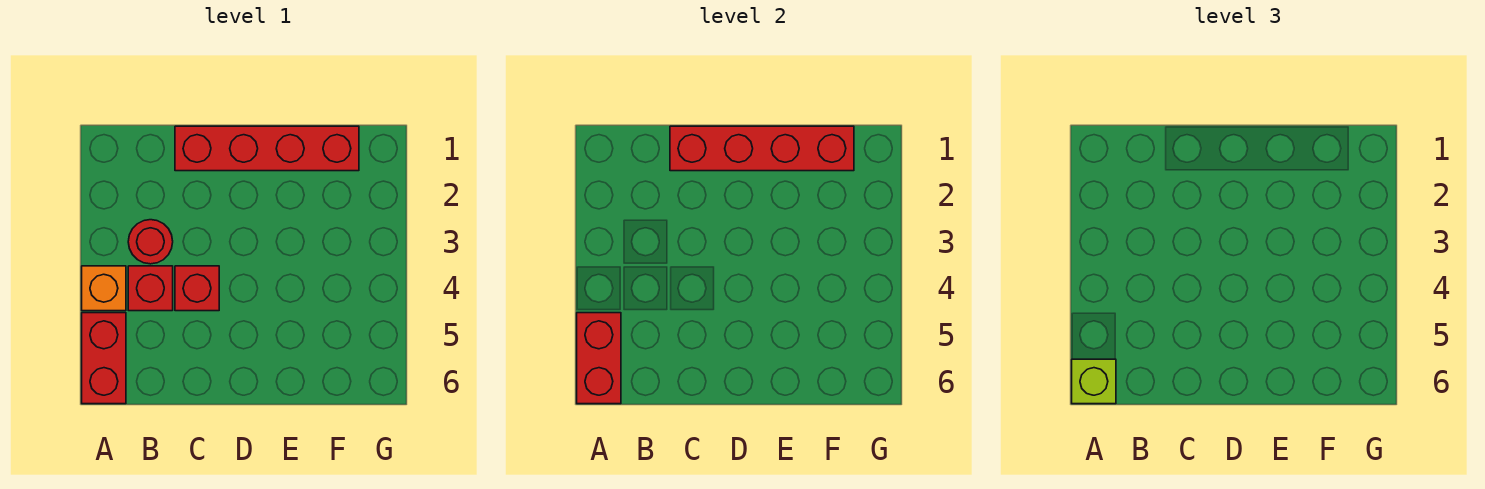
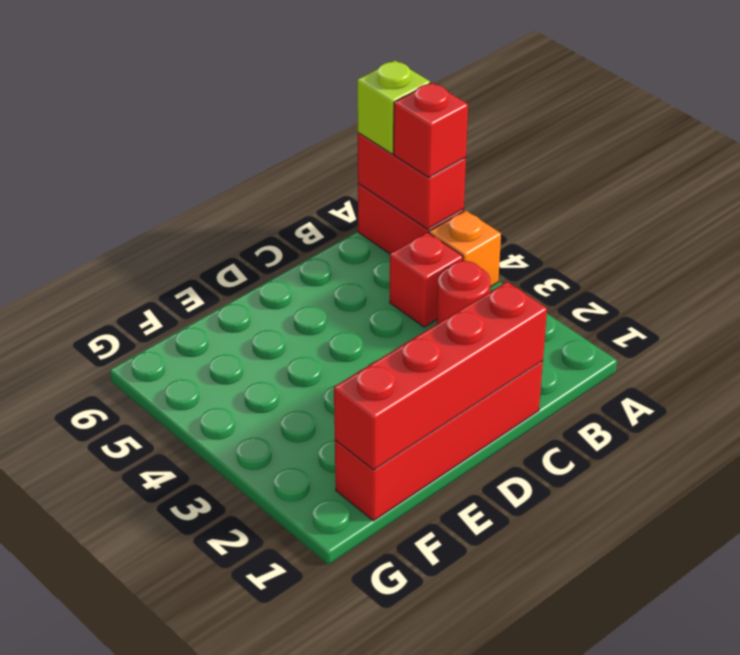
red 1x1 brick [175,266,219,311] -> red 1x1 brick moved to [394,83,468,177]

